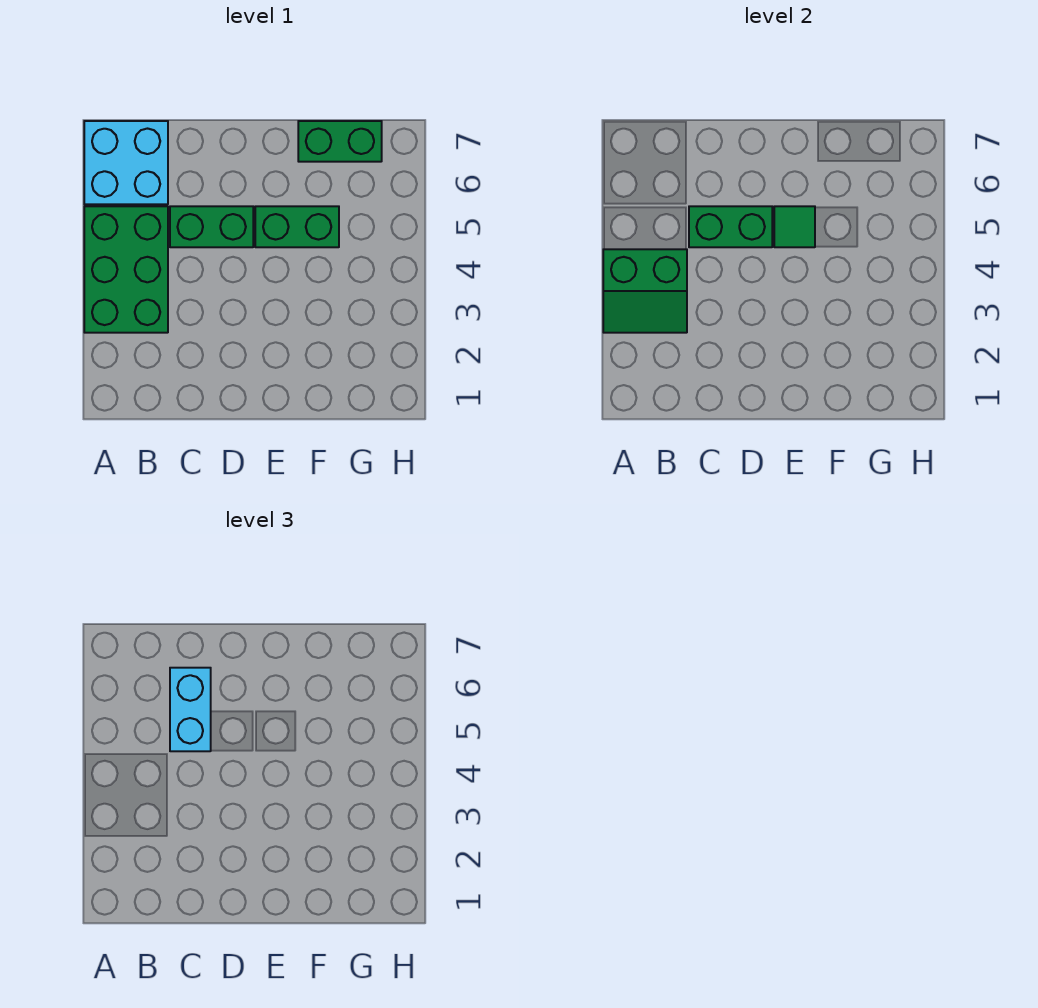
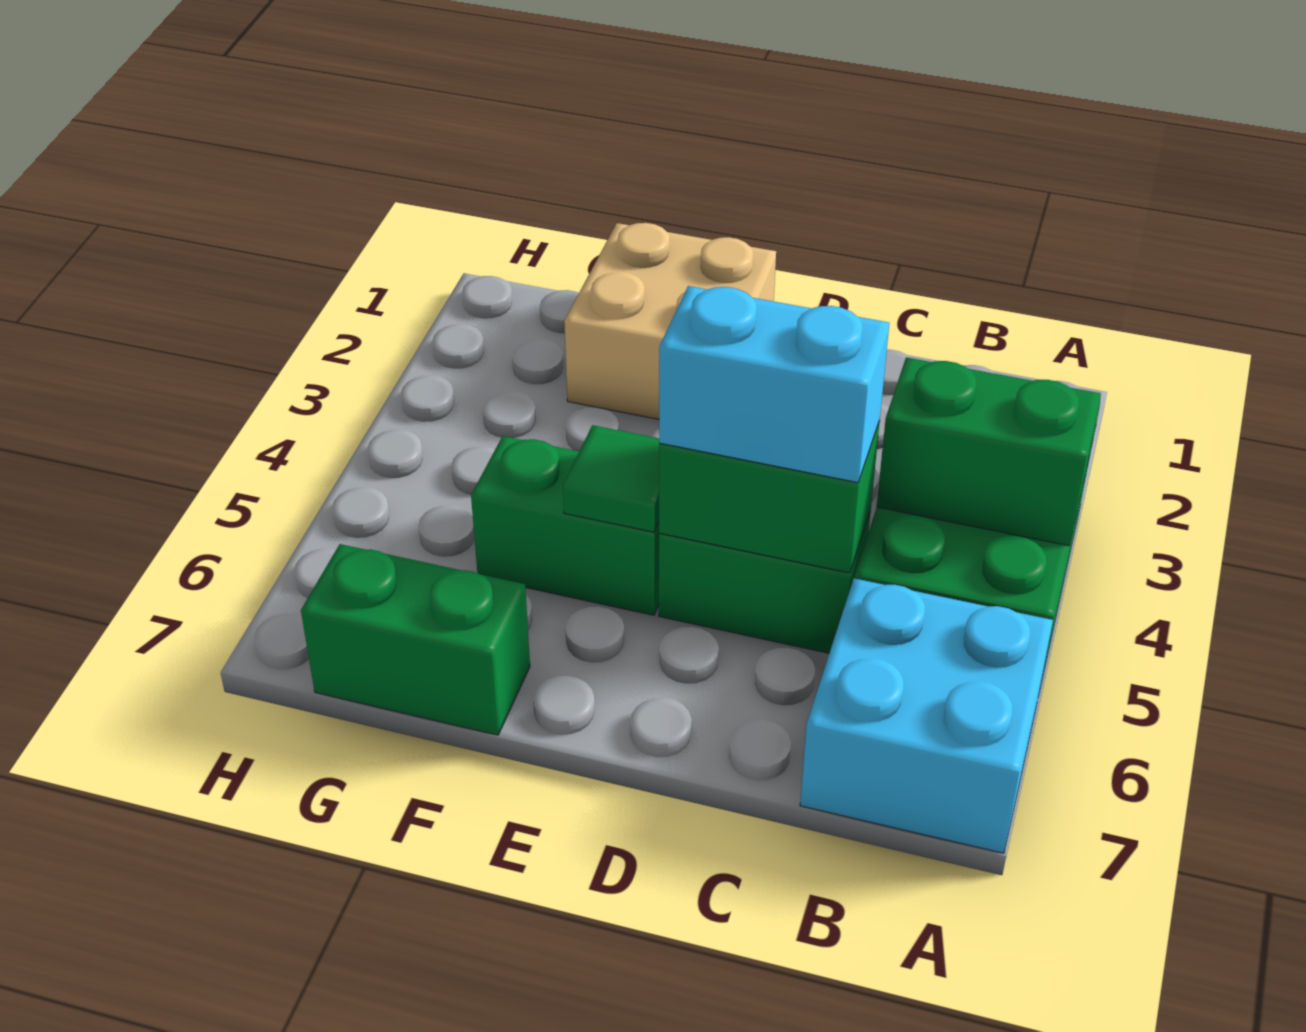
cyan 1x2 brick [170,668,211,751] -> cyan 1x2 brick turned to [659,286,889,483]
none -> tan 2x2 brick [564,223,776,419]

